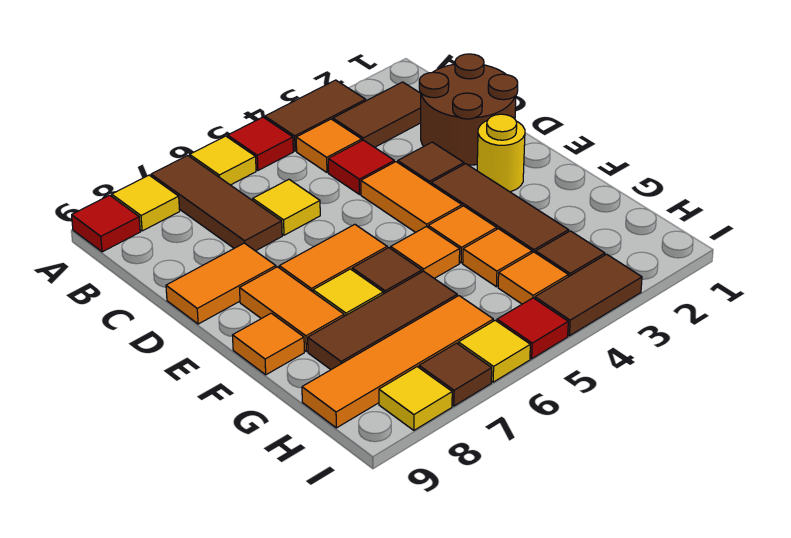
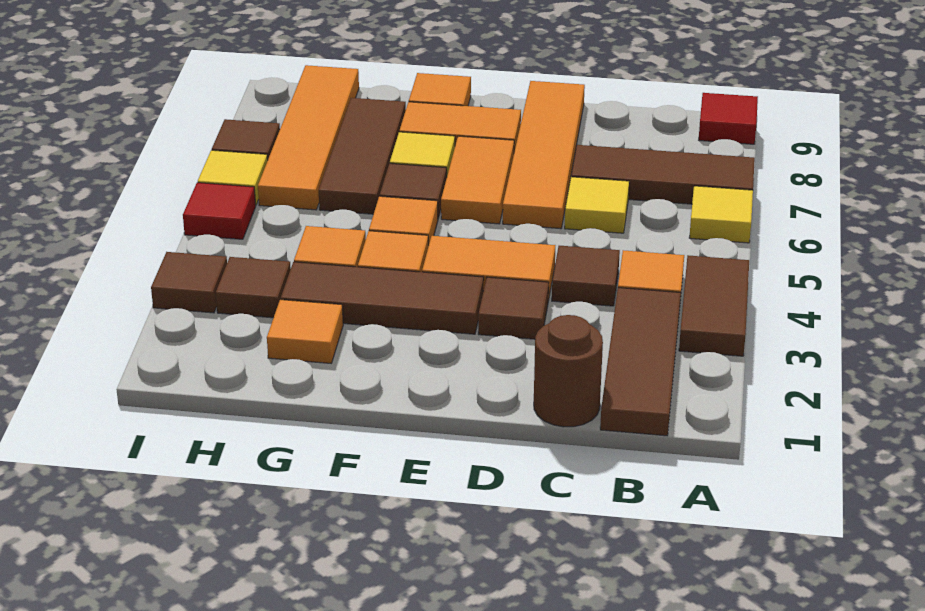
red 1x1 tile [228,117,293,170] -> none
yellow 1x1 tile [112,175,180,231] -> none
brown 1x2 tile [333,82,421,147] -> brown 1x3 tile [600,288,681,436]
brown 2x2 round brick [419,54,518,165] -> brown 1x1 round brick [534,315,603,427]
red 1x1 tile [328,140,394,194] -> brown 1x1 tile [552,246,620,306]
orange 1x2 tile [166,243,276,324] -> orange 1x4 tile [503,81,585,229]
yellow 1x1 round brick [477,114,525,192] -> none
orange 1x1 tile [498,252,568,304] -> orange 1x1 tile moved to [267,300,343,363]
brown 1x2 tile [535,254,642,336] -> brown 1x1 tile [151,252,227,313]
yellow 1x1 tile [379,367,452,430] -> none

